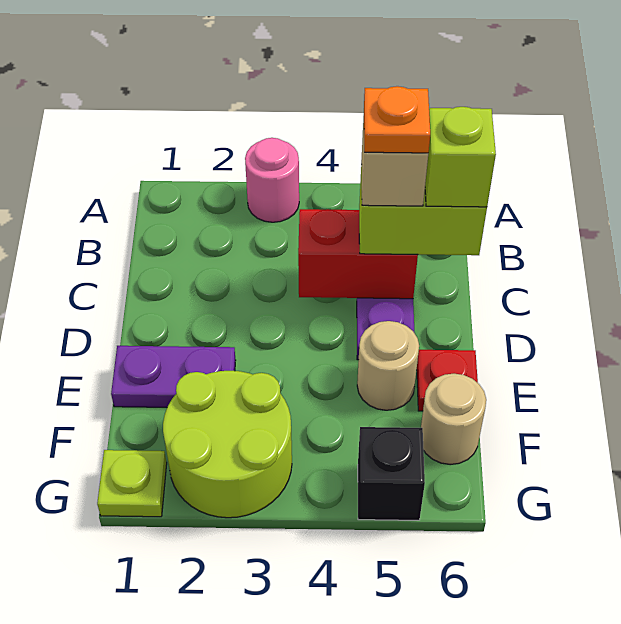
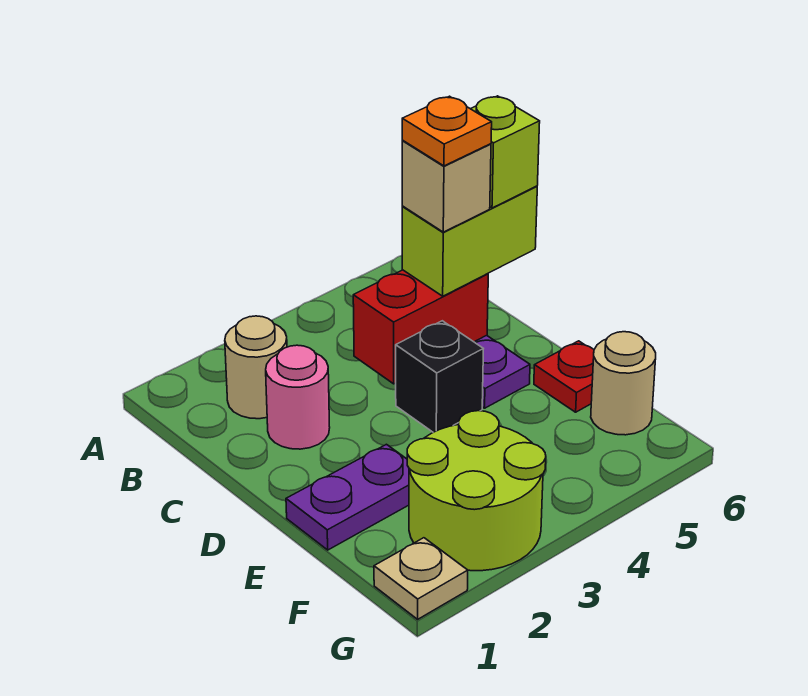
pink 1x1 round brick [245,138,299,222] -> pink 1x1 round brick moved to [266,345,330,449]
tan 1x1 round brick [357,321,419,410] -> tan 1x1 round brick moved to [225,316,287,419]
lime 1x1 plate [97,450,167,517] -> tan 1x1 plate [374,538,468,619]
black 1x1 brick [358,427,425,520] -> black 1x1 brick moved to [396,321,483,432]

